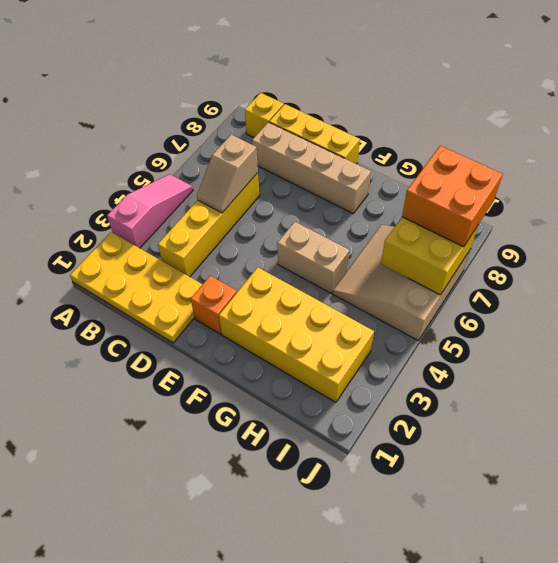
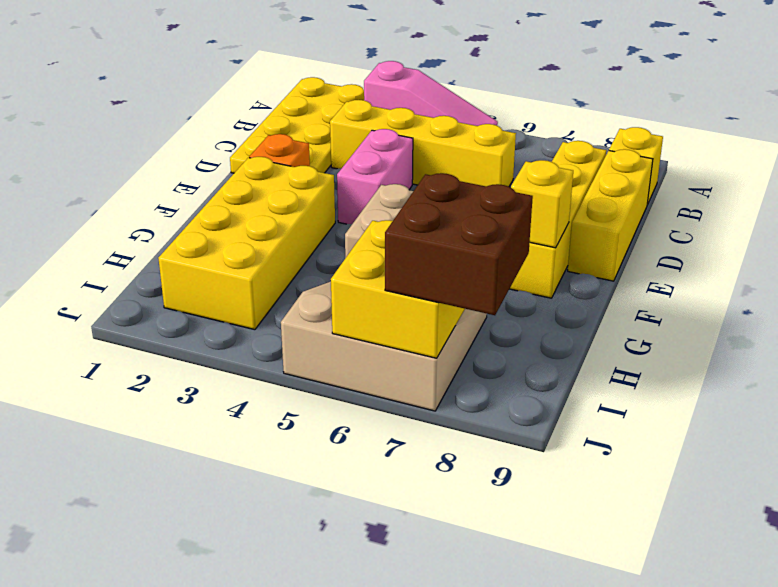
tan 1x2 slope [197,135,258,213] -> none
tan 1x4 brick [252,122,371,213] -> yellow 1x4 brick [510,141,606,298]
none -> pink 1x2 brick [337,129,413,224]
none -> yellow 1x1 brick [511,160,573,248]
orange 2x2 brick [402,146,503,247] -> brown 2x2 brick [385,173,533,315]

